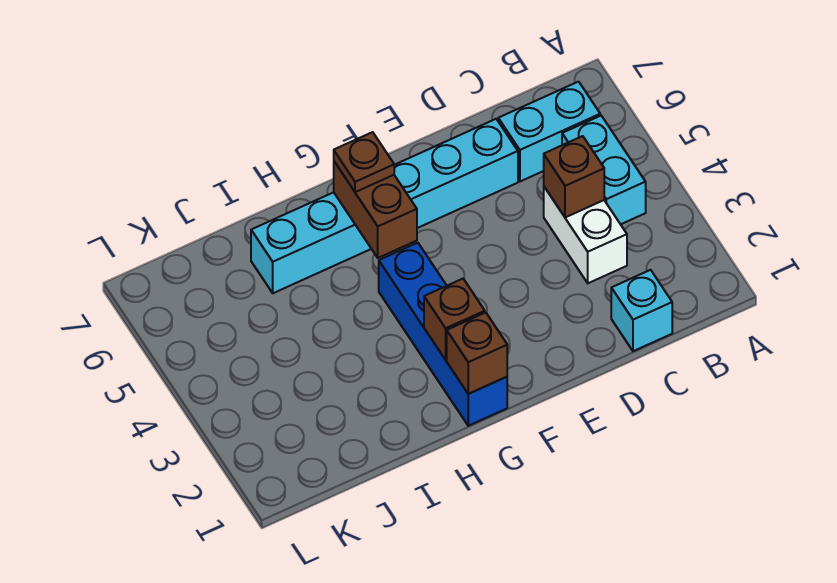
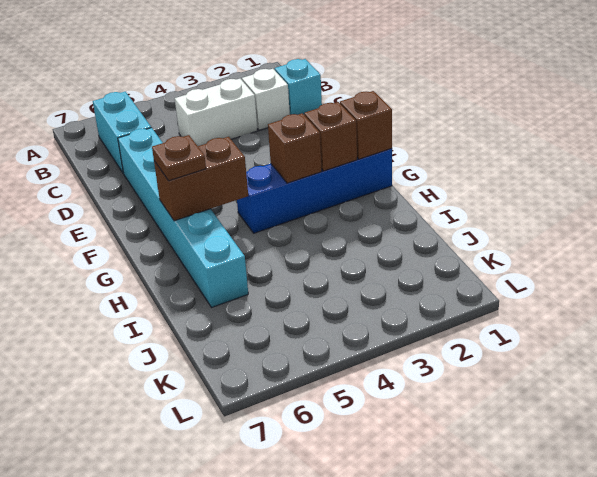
cyan 1x2 brick [562,116,646,224] -> none
none -> white 1x1 brick [242,69,290,130]
brown 1x1 brick [544,136,604,217] -> brown 1x1 brick moved to [268,113,322,183]

